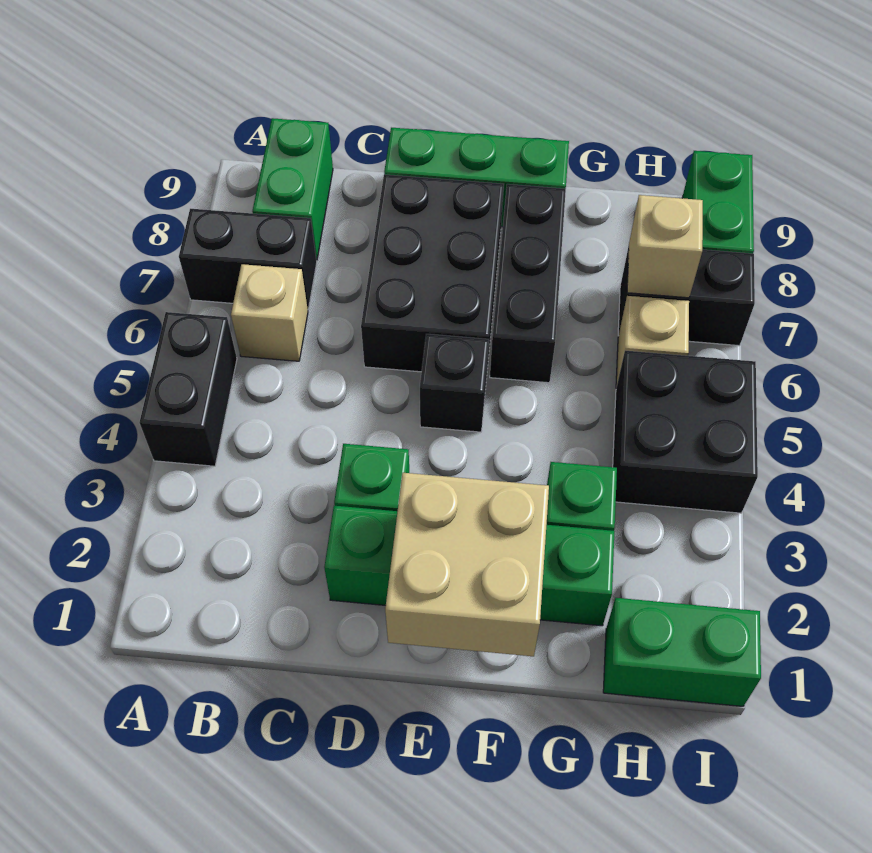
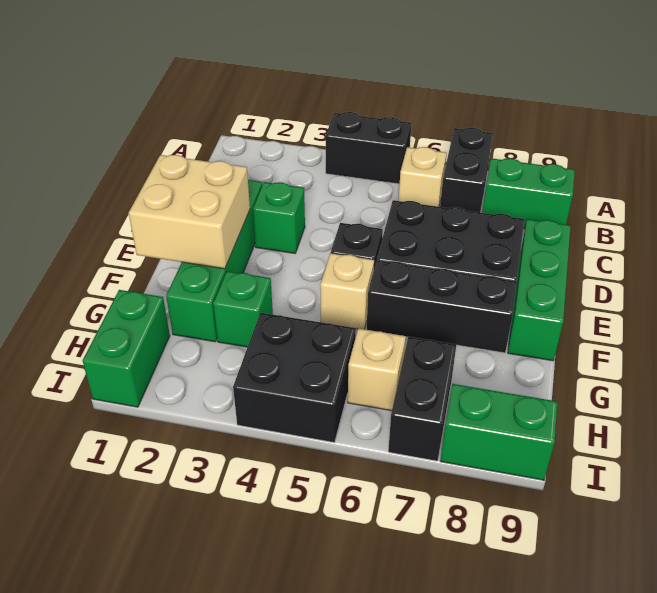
tan 1x1 brick [627,195,703,298] -> tan 1x1 brick moved to [320,253,374,329]

